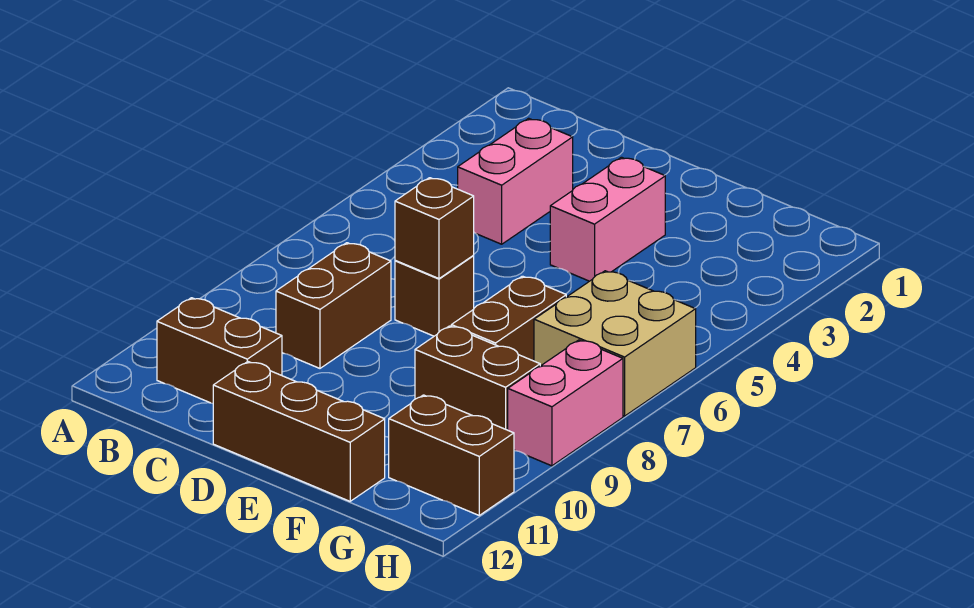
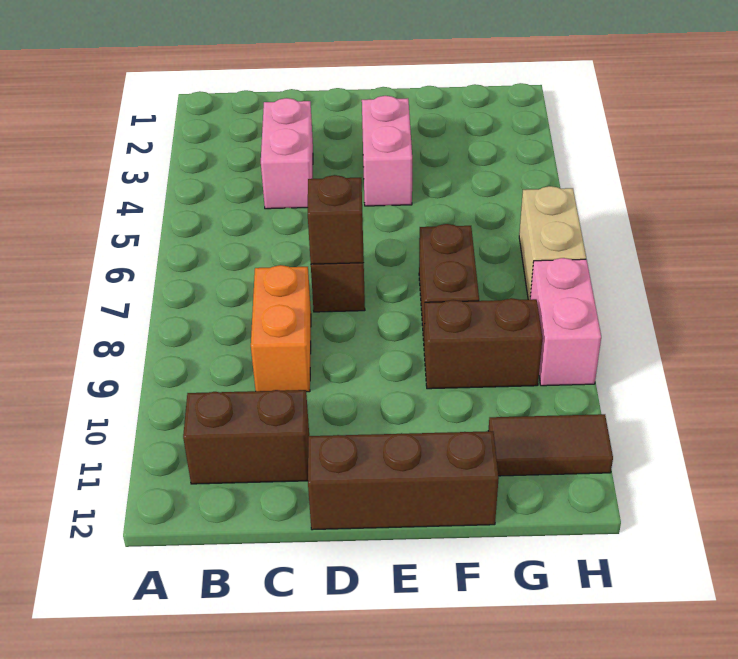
brown 1x2 brick [276,243,391,368] -> orange 1x2 brick [251,265,311,392]
tan 2x2 brick [534,271,696,416] -> tan 1x2 brick [519,186,586,300]
brown 1x2 brick [389,395,514,515] -> brown 1x2 tile [488,414,613,476]

